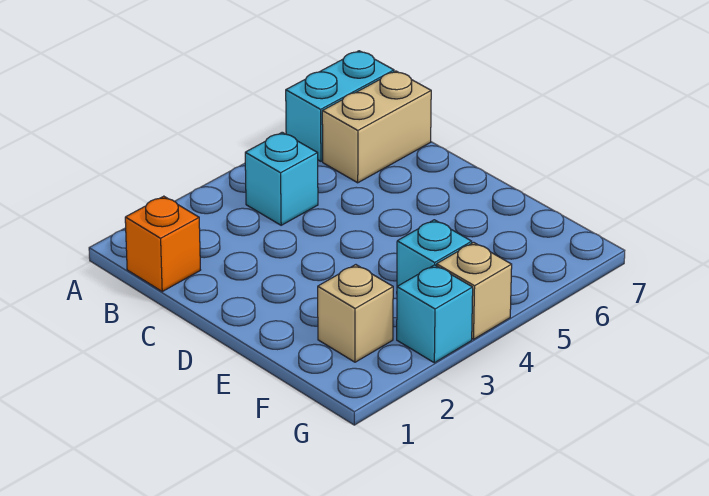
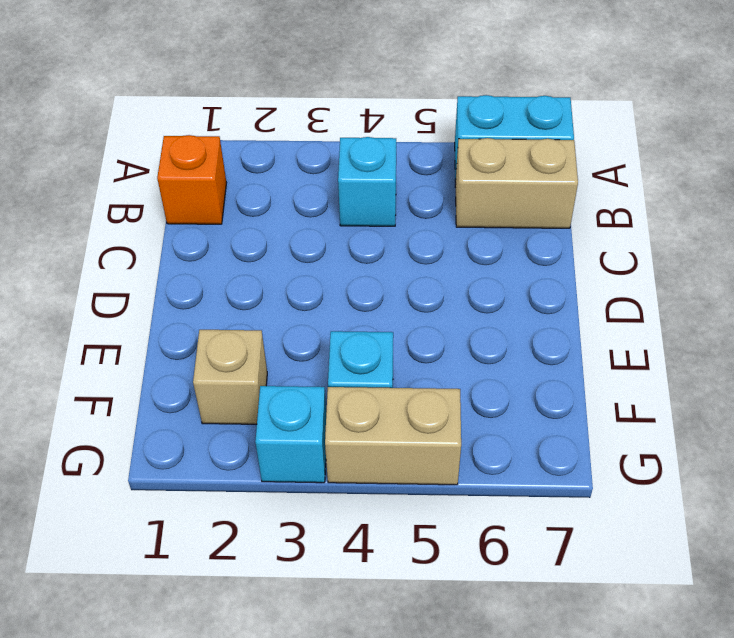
tan 1x1 brick [437,242,512,339] -> tan 1x2 brick [325,387,461,485]

